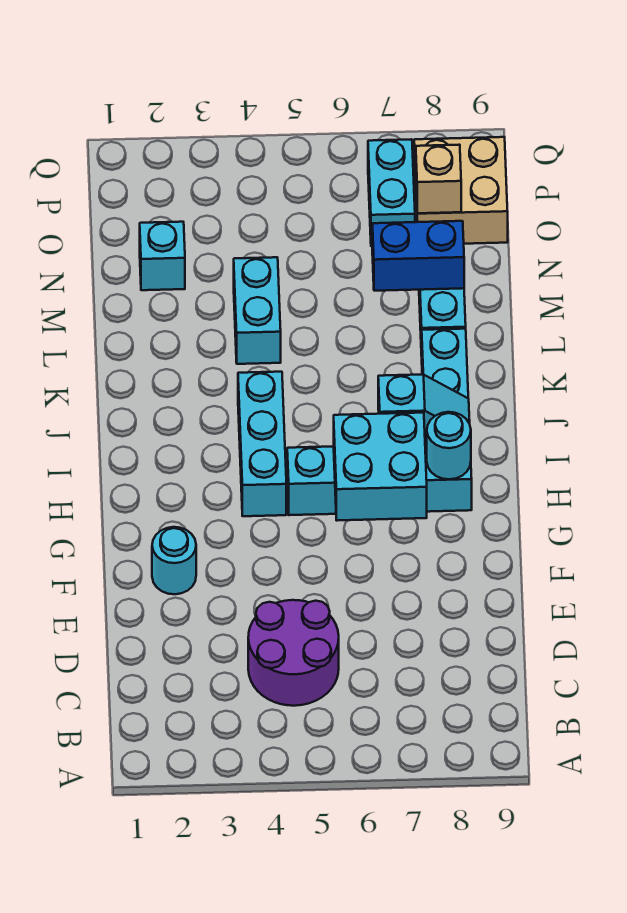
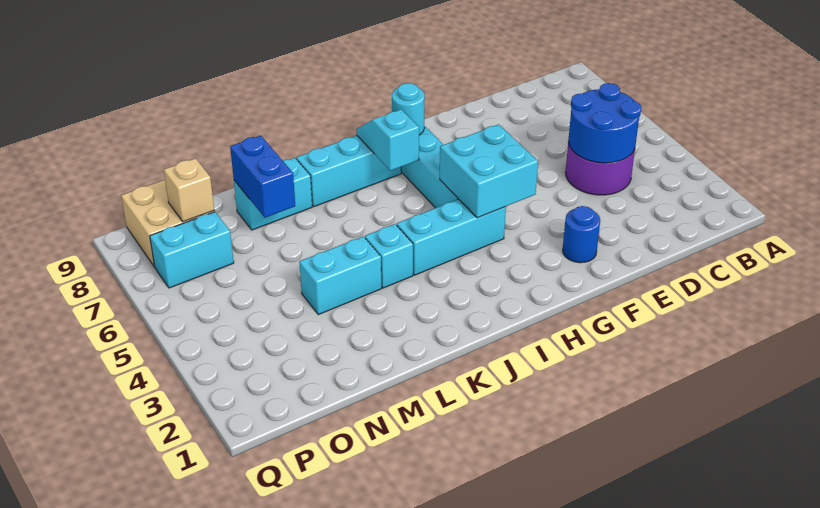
none -> blue 2x2 round brick [568,83,641,163]
cyan 1x1 round brick [152,527,196,594] -> blue 1x1 round brick [563,206,600,263]
cyan 2x2 brick [334,413,427,521] -> cyan 2x2 brick moved to [440,124,538,218]
cyan 1x1 brick [140,222,185,290] -> cyan 1x1 brick moved to [365,224,413,288]

